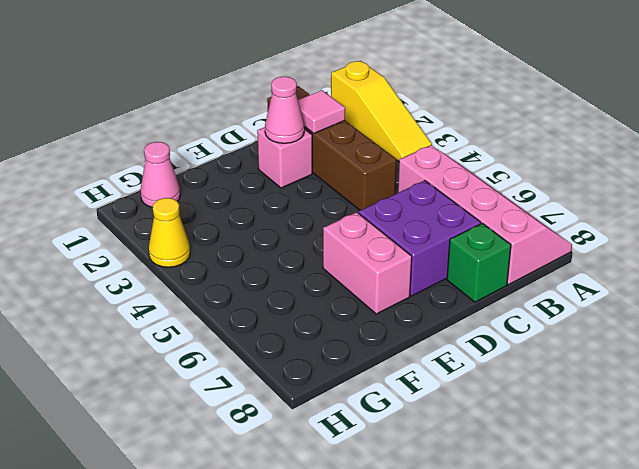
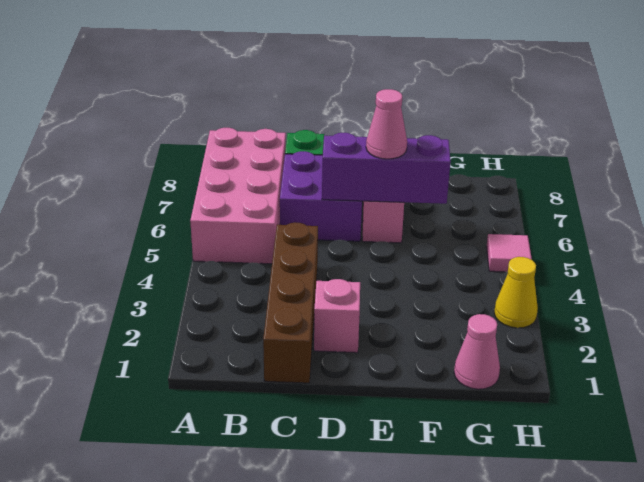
yellow 1x3 slope [331,61,432,161] -> none
pink 2x4 slope [398,145,572,285] -> pink 2x4 brick [190,128,286,264]
pink 1x1 tile [298,90,345,133] -> pink 1x1 tile moved to [486,234,532,272]
pink 1x1 cone [265,77,304,143] -> pink 1x1 cone moved to [366,89,407,159]
none -> purple 1x3 brick [322,133,451,204]

